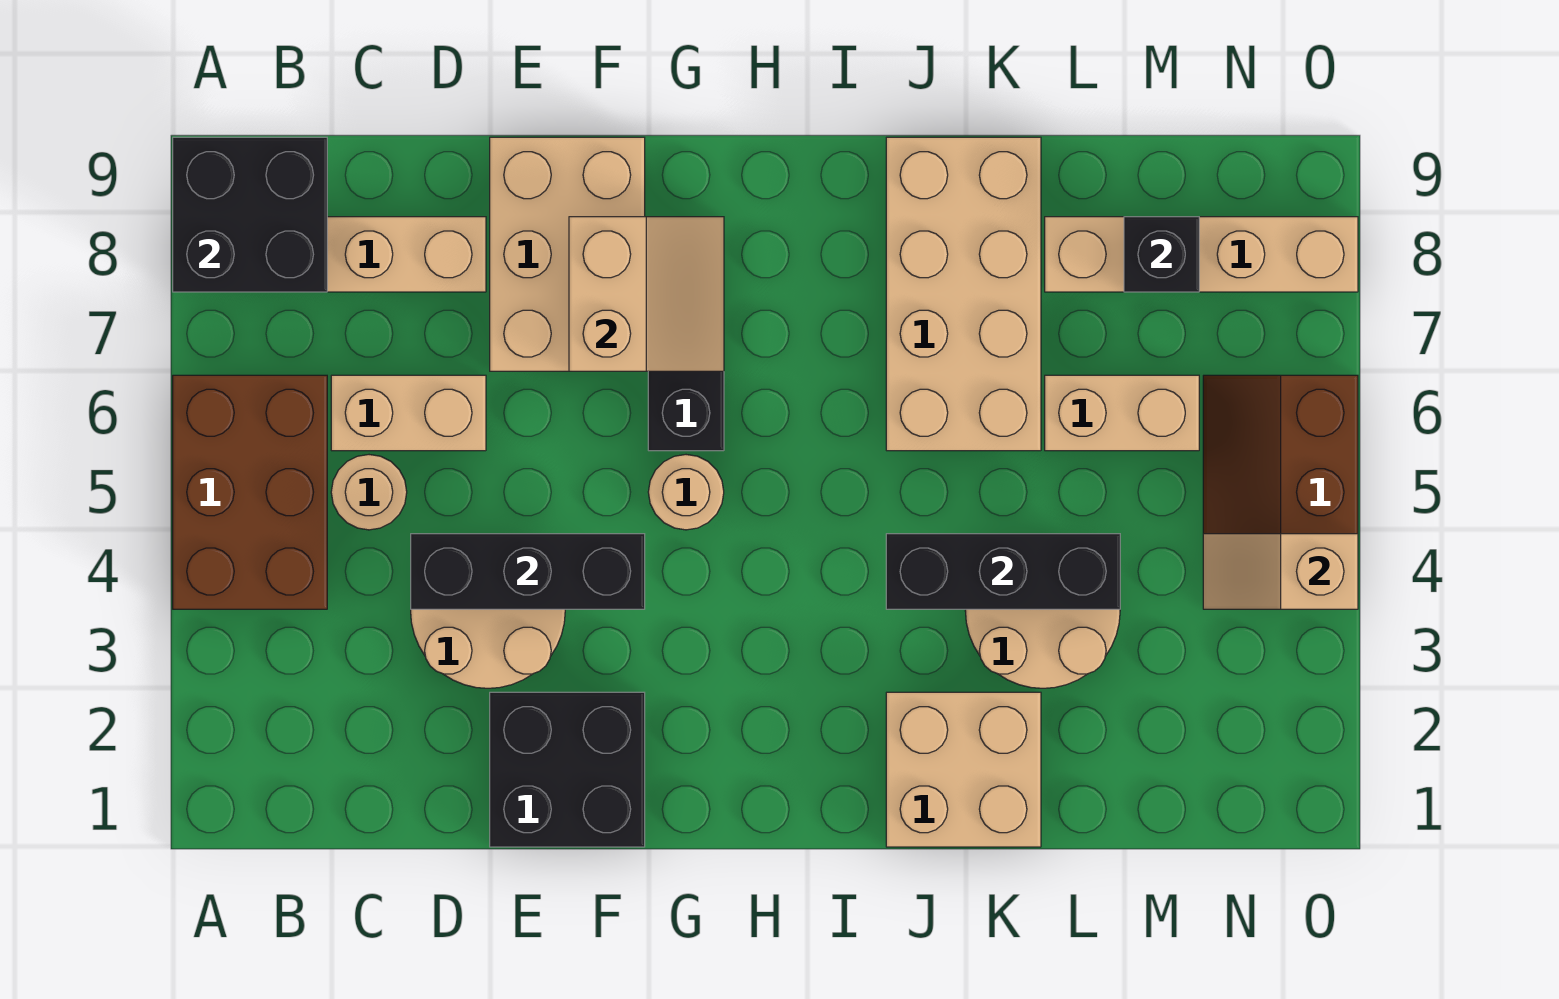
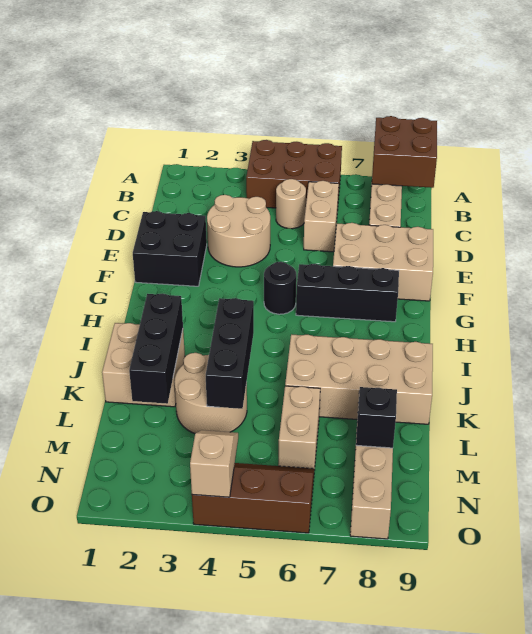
black 2x2 brick [173,137,327,292] -> brown 2x2 brick [372,116,437,188]
black 1x3 brick [411,534,645,609] -> black 1x3 brick moved to [129,293,183,404]
tan 2x2 slope [569,217,724,371] -> none
tan 1x1 round brick [648,455,724,530] -> black 1x1 round brick [264,262,296,314]

